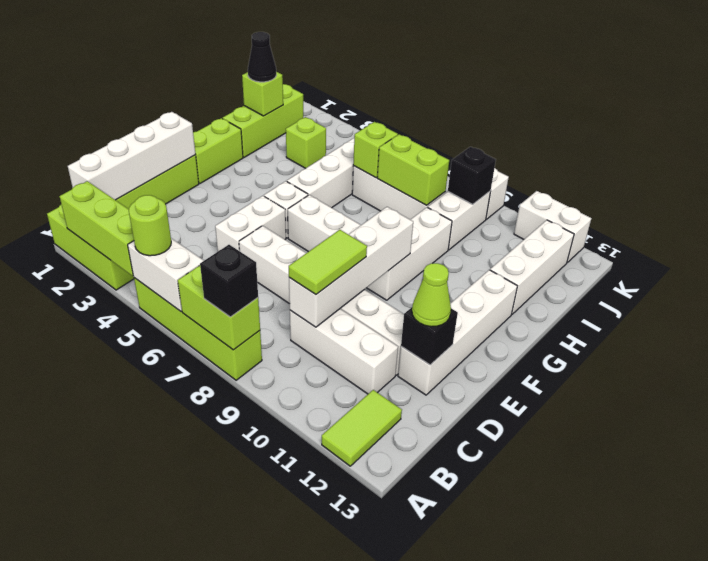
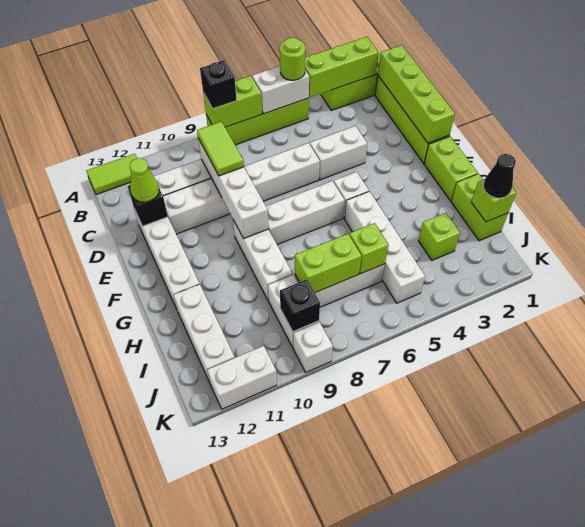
lime 1x2 tile [322,390,402,466] -> lime 1x2 tile turned to [86,154,137,195]
white 1x4 brick [68,112,196,200] -> lime 1x4 brick [378,45,455,143]
white 1x2 brick [215,196,286,251] -> white 1x2 brick turned to [310,126,367,180]
lime 1x3 brick [223,84,303,157] -> lime 1x2 brick [451,174,508,241]

